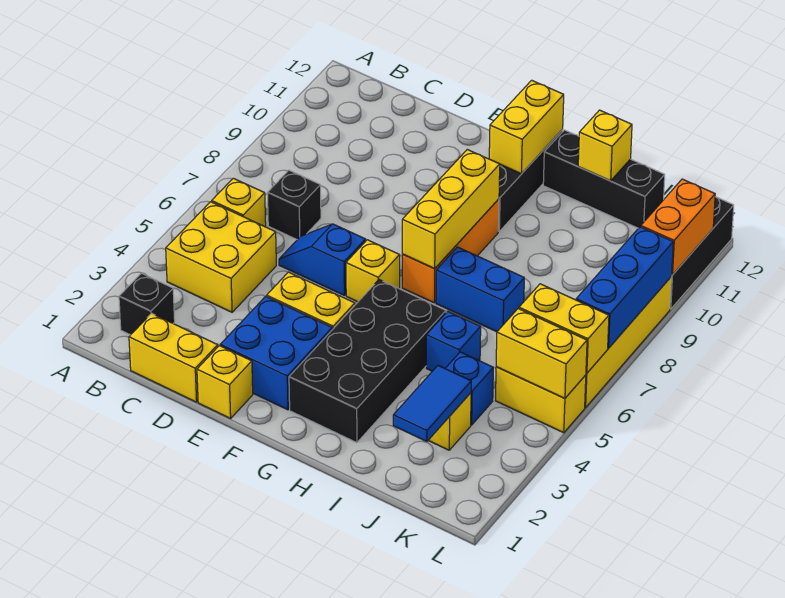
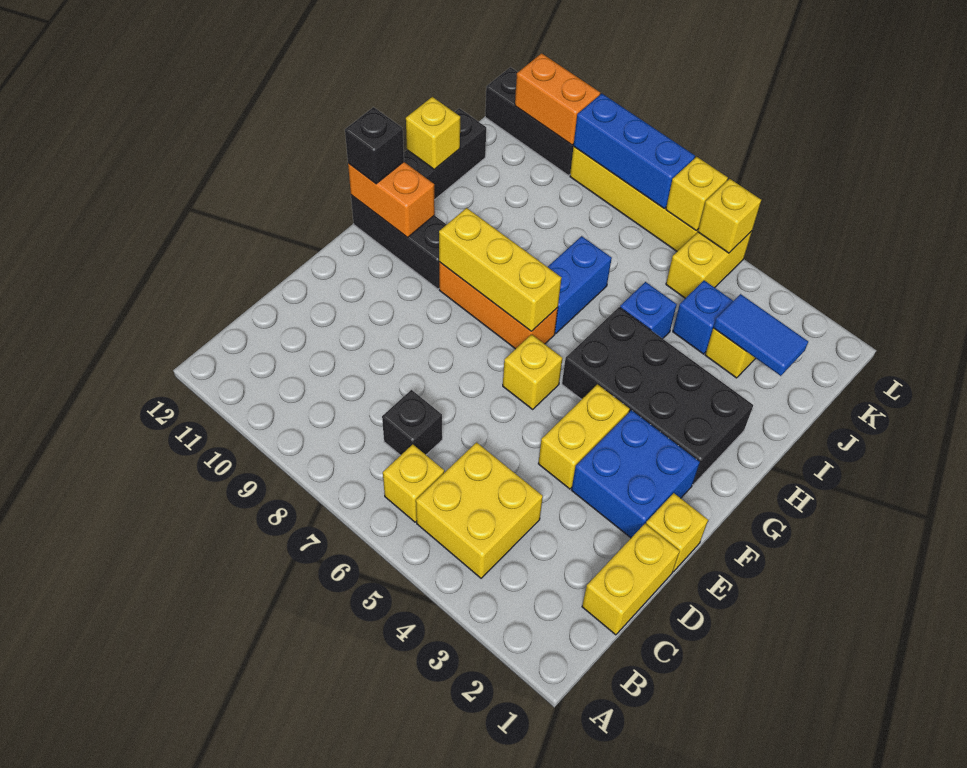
black 1x1 brick [119,273,175,335] -> black 1x1 brick moved to [345,107,404,184]
blue 1x2 slope [279,224,366,296] -> none
yellow 1x2 brick [489,80,564,174] -> orange 1x2 brick [348,162,435,238]
yellow 1x2 brick [496,309,587,398] -> yellow 1x1 brick [698,179,761,253]
yellow 1x2 brick [519,284,609,373] -> yellow 1x1 brick [666,157,728,231]

